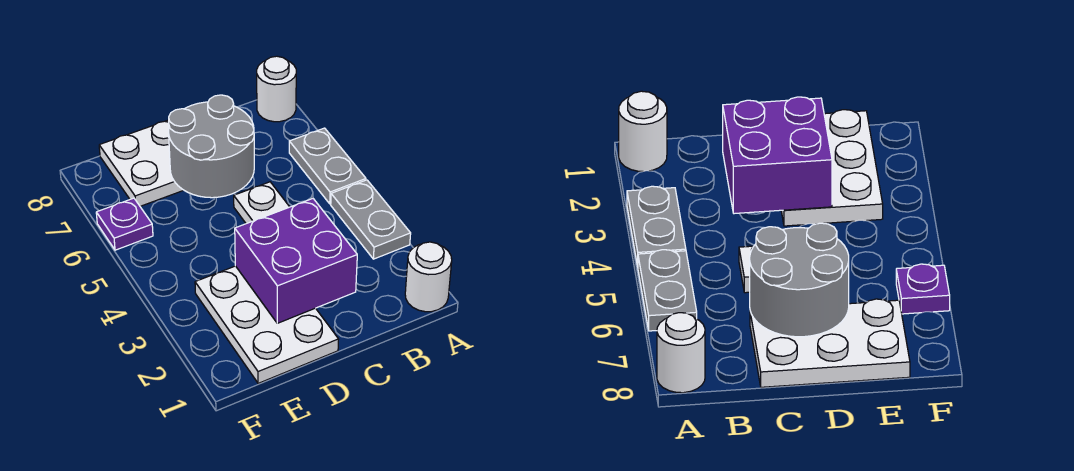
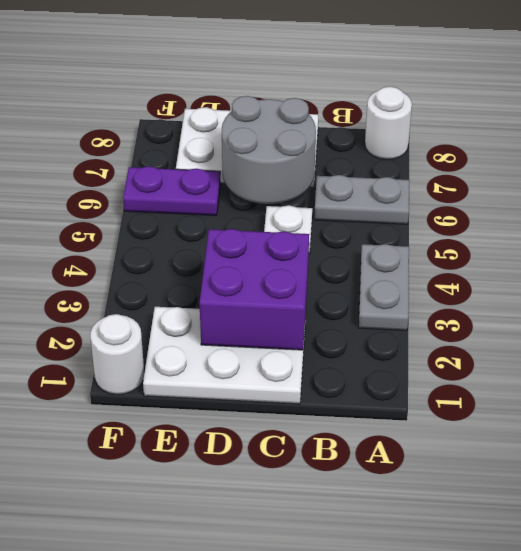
white 1x1 round brick [405,242,452,312] -> white 1x1 round brick moved to [90,314,144,394]
grey 1x2 plate [289,128,366,204] -> grey 1x2 plate turned to [314,175,409,224]
white 2x3 plate [195,266,339,383] -> white 2x3 plate turned to [143,307,305,404]
purple 1x1 plate [96,198,153,250] -> purple 1x2 plate [123,166,221,216]

